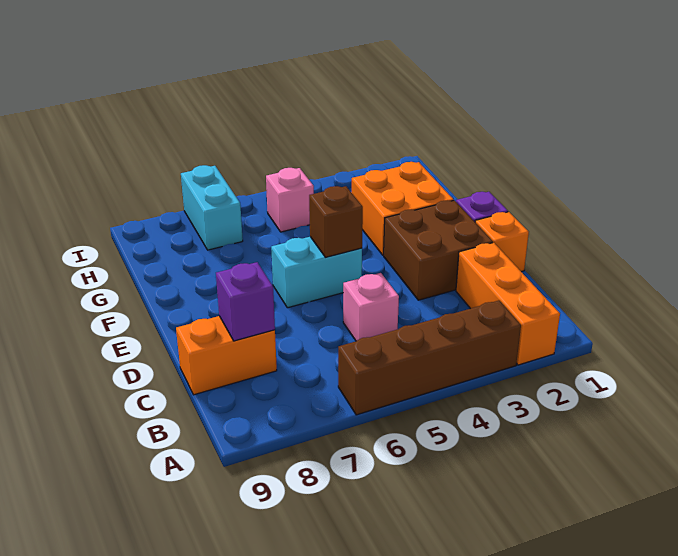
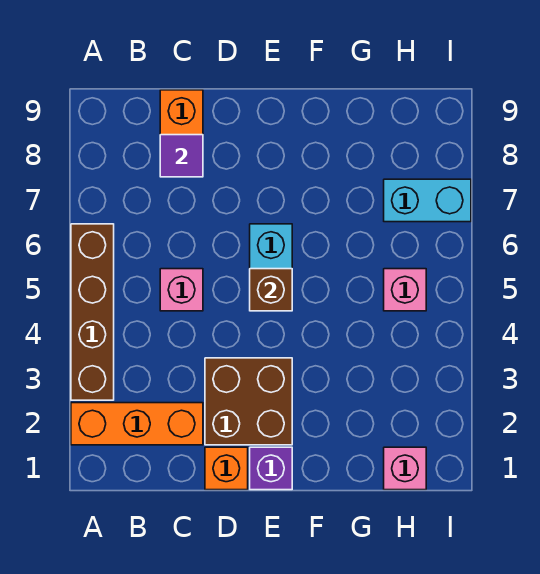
purple 1x1 brick [216,262,275,341] -> purple 1x1 tile [160,135,203,177]
orange 2x2 brick [351,162,454,255] -> none
none -> pink 1x1 brick [384,447,426,490]

